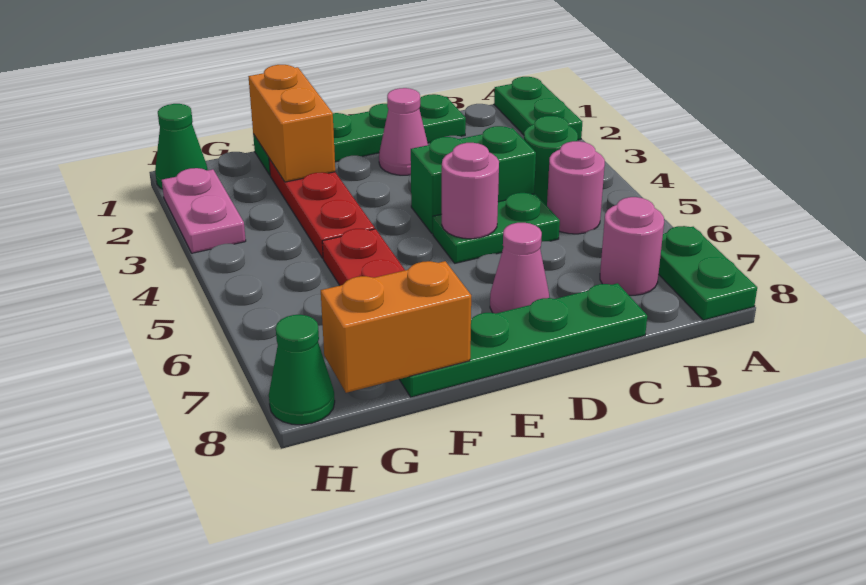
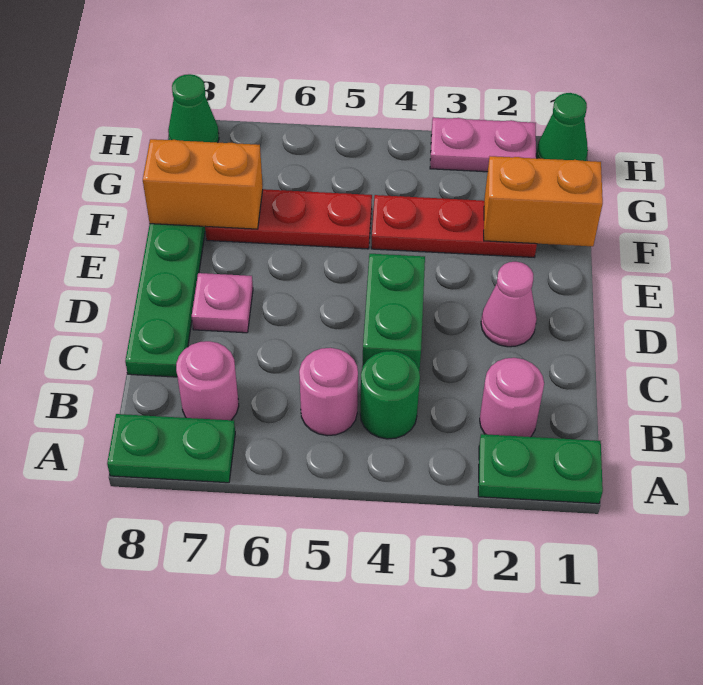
green 1x4 plate [253,94,466,175] -> none
green 1x2 plate [433,193,560,263] -> none
pink 1x1 round brick [442,143,499,239] -> pink 1x1 round brick moved to [480,358,544,437]
pink 1x1 cone [490,223,549,313] -> pink 1x1 plate [192,273,253,333]
orange 1x2 brick [321,261,471,393] -> orange 1x2 brick turned to [143,139,263,229]

